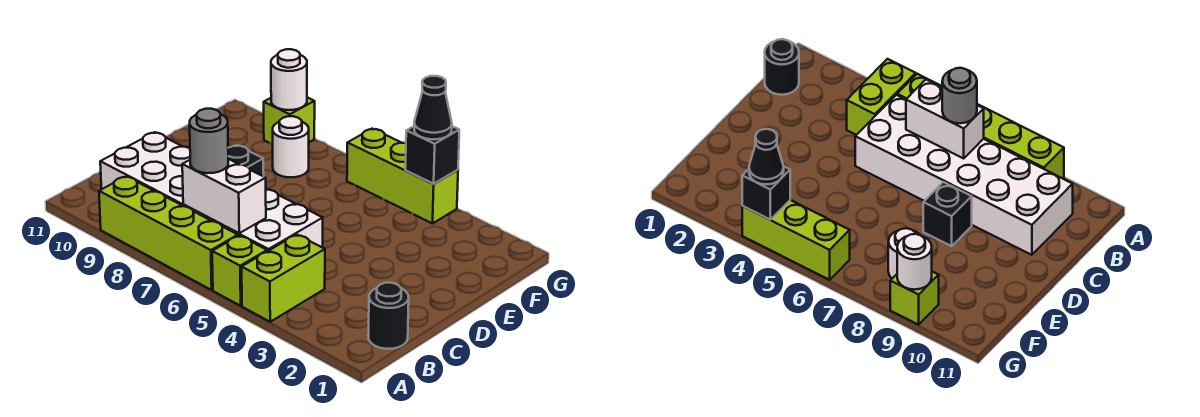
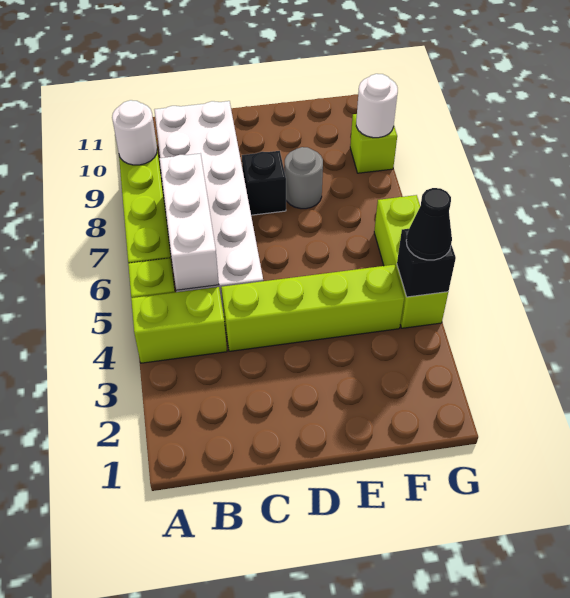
black 1x1 round brick [368,283,409,349] -> none
white 1x2 brick [182,159,266,233] -> white 1x3 brick [160,154,219,290]
grey 1x1 round brick [190,109,228,173] -> grey 1x1 round brick moved to [285,147,323,209]
none -> lime 1x4 brick [221,265,404,351]
white 1x1 round brick [272,116,309,177] -> white 1x1 round brick moved to [112,100,157,165]

